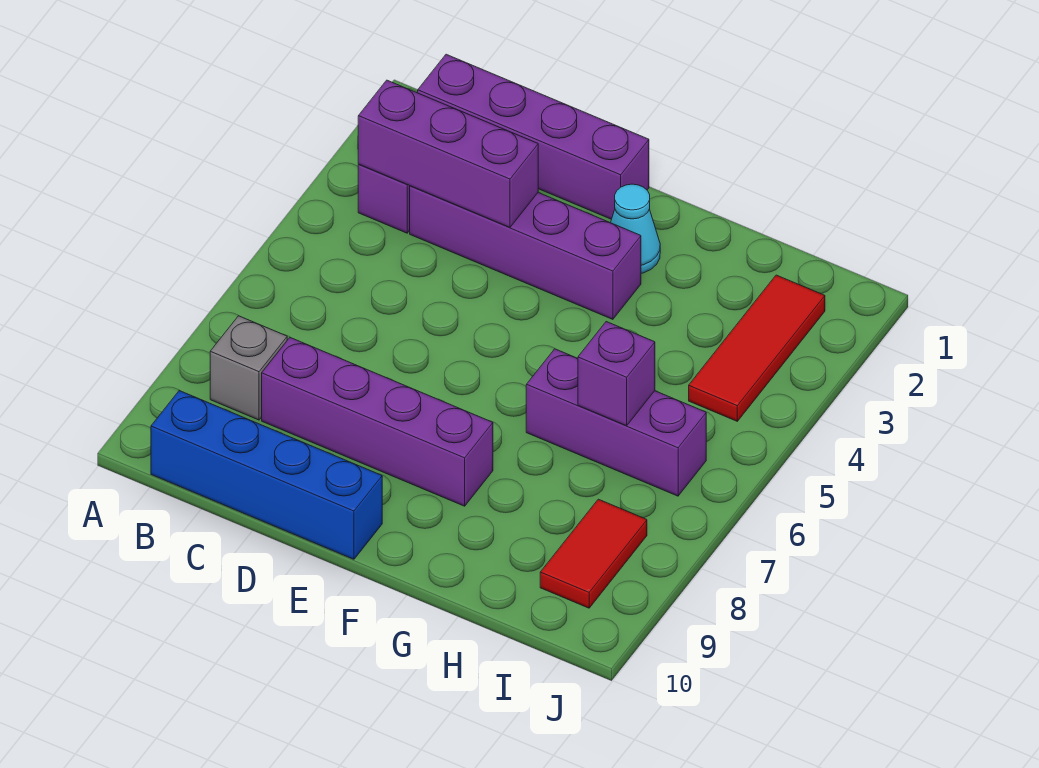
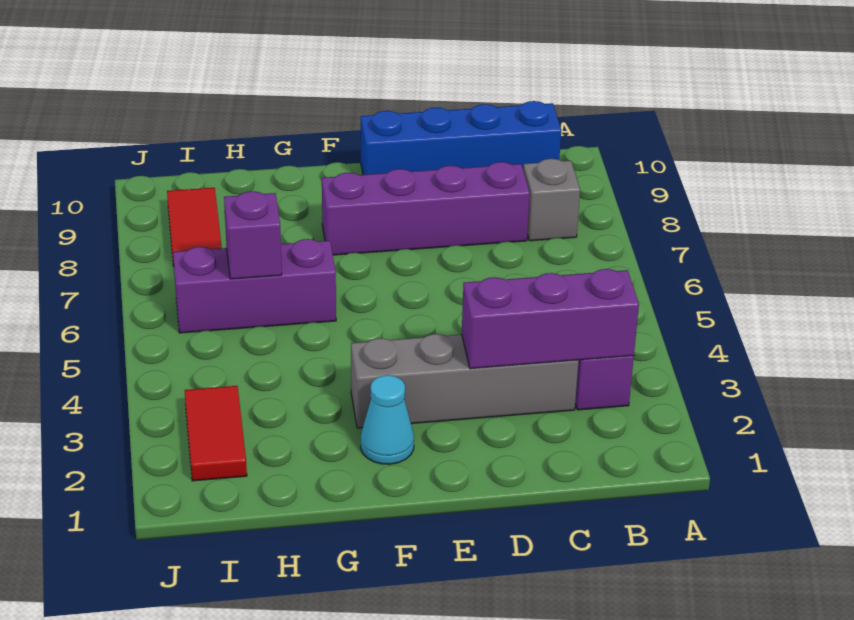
purple 1x4 brick [418,54,649,219] -> none
purple 1x4 brick [410,186,641,319] -> grey 1x4 brick [351,334,578,428]
red 1x3 tile [689,275,825,421] -> red 1x2 tile [184,386,247,481]

